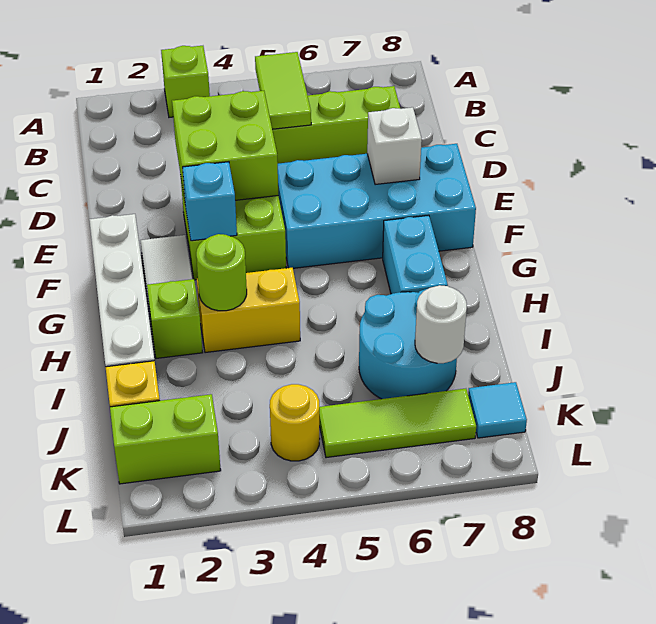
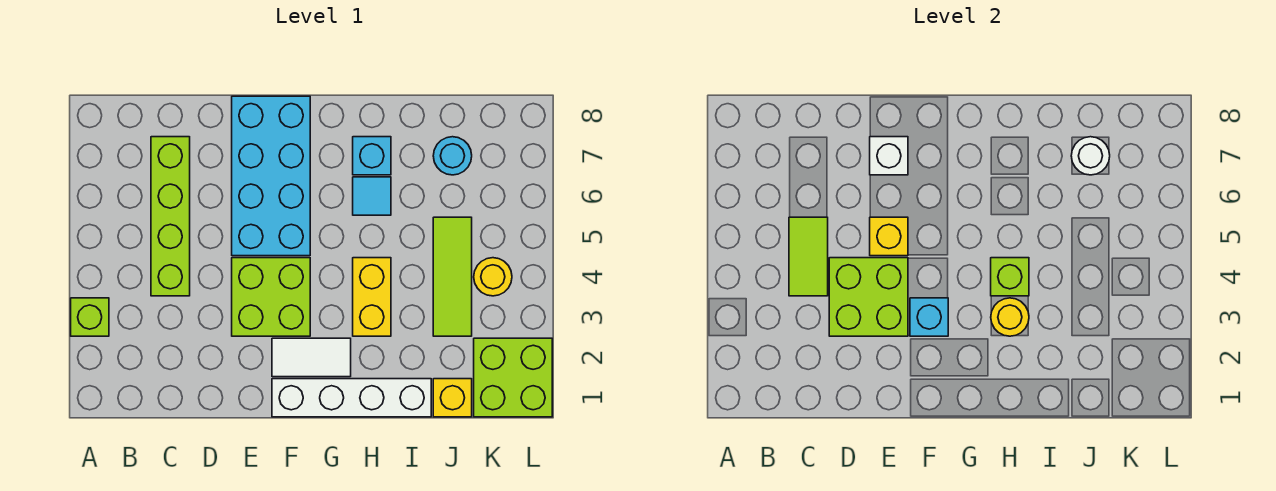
lime 1x2 tile [255,52,311,130] -> lime 1x2 tile turned to [789,217,828,296]
none -> yellow 1x1 brick [870,217,908,256]
cyan 1x2 brick [383,215,448,294] -> cyan 1x1 brick [353,137,391,175]
lime 1x1 brick [147,279,203,358] -> lime 1x1 brick moved to [991,258,1029,296]
lime 1x1 round brick [196,234,247,311] -> yellow 1x1 round brick [991,298,1029,336]
cyan 2x2 round brick [359,289,457,399] -> cyan 1x1 round brick [433,137,472,175]
lime 1x2 brick [110,394,221,484] -> lime 2x2 brick [474,338,552,417]
lime 1x3 tile [319,389,476,458] -> lime 1x3 tile moved to [433,217,472,336]
cyan 1x1 tile [468,382,527,438] -> cyan 1x1 tile moved to [353,177,391,215]

